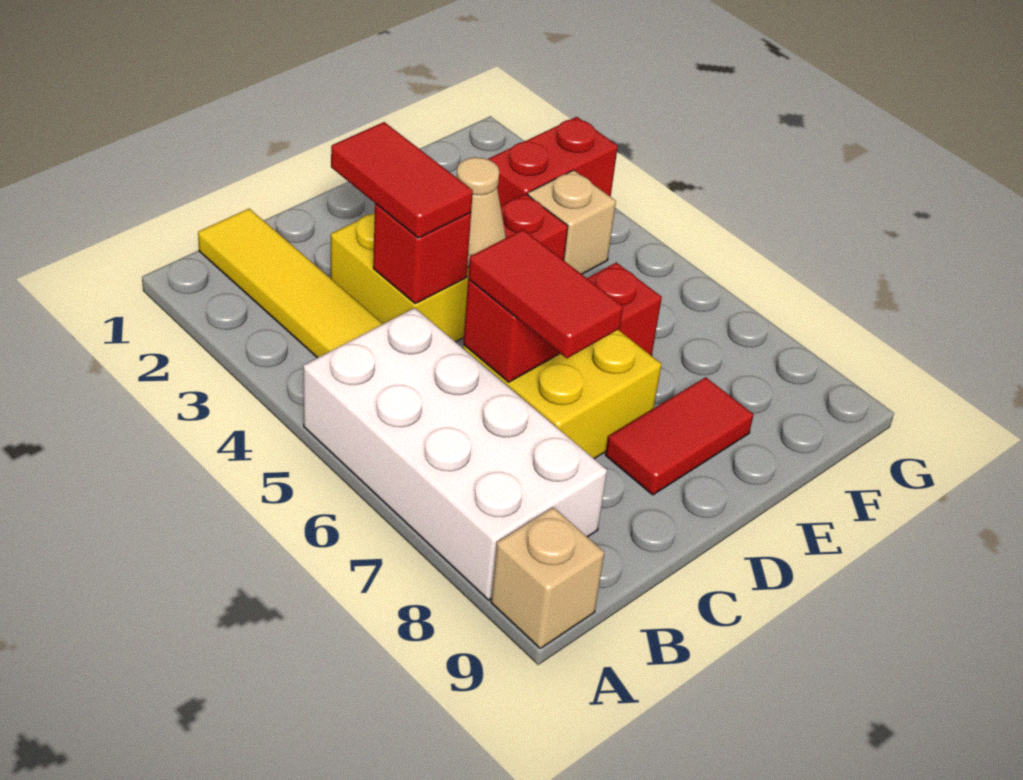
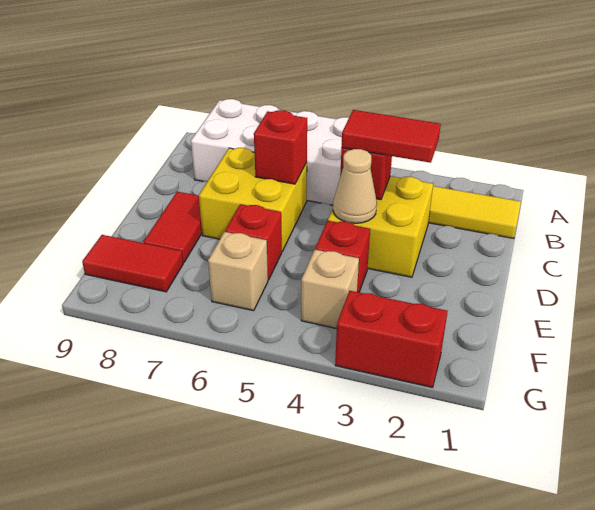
tan 1x1 brick [491,507,605,649] -> tan 1x1 brick moved to [208,232,268,311]
red 1x2 tile [468,229,623,358] -> red 1x2 tile moved to [82,235,183,292]
red 1x2 brick [488,117,618,206] -> red 1x2 brick turned to [335,291,448,387]

